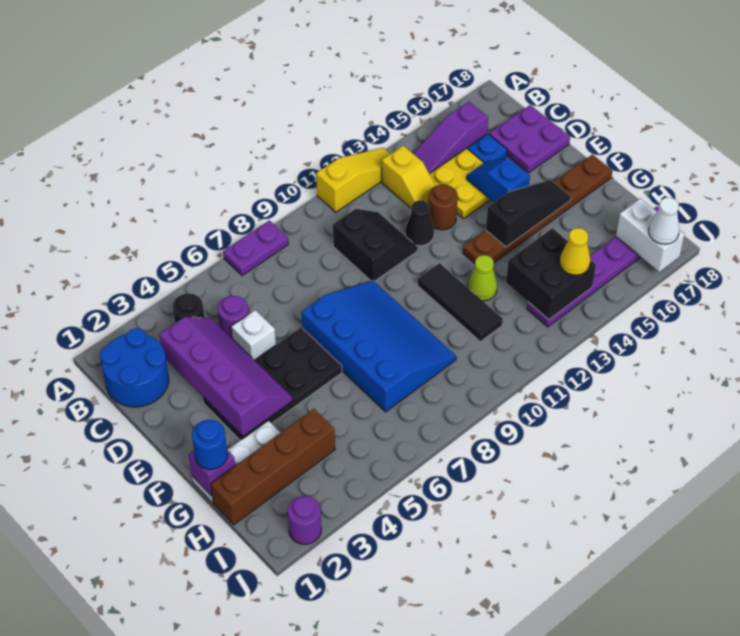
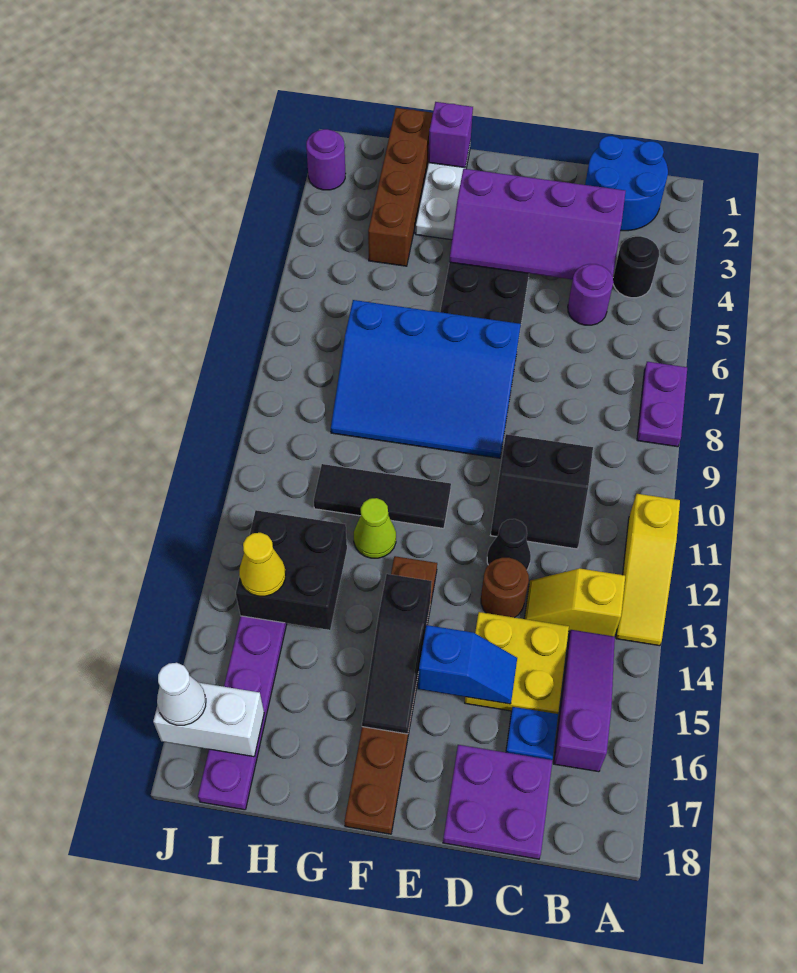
white 1x1 brick [232,310,276,360] -> none
blue 1x1 round brick [192,420,228,469] -> none

